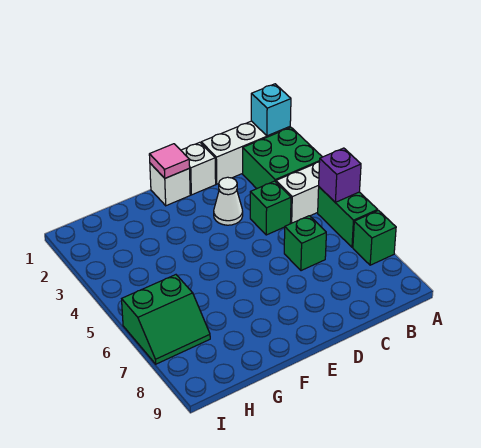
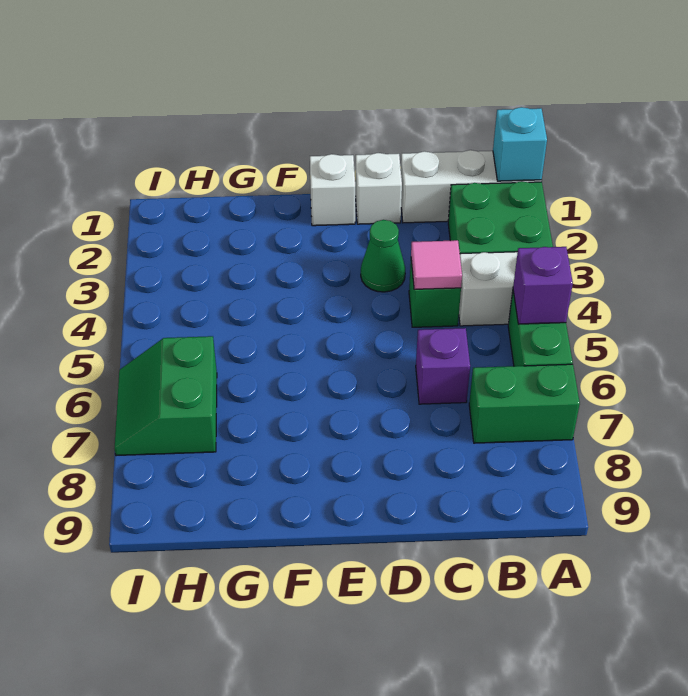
green 1x1 brick [353,210,396,265] -> green 1x2 brick [469,364,580,443]
green 1x1 brick [284,216,326,271] -> purple 1x1 brick [416,328,470,404]
white 1x1 cone [214,177,243,225] -> green 1x1 cone [361,220,405,292]
pink 1x1 tile [149,144,190,178] -> pink 1x1 tile moved to [411,240,462,289]
green 2x2 slope [122,275,210,364] -> green 2x2 slope turned to [114,336,217,456]

